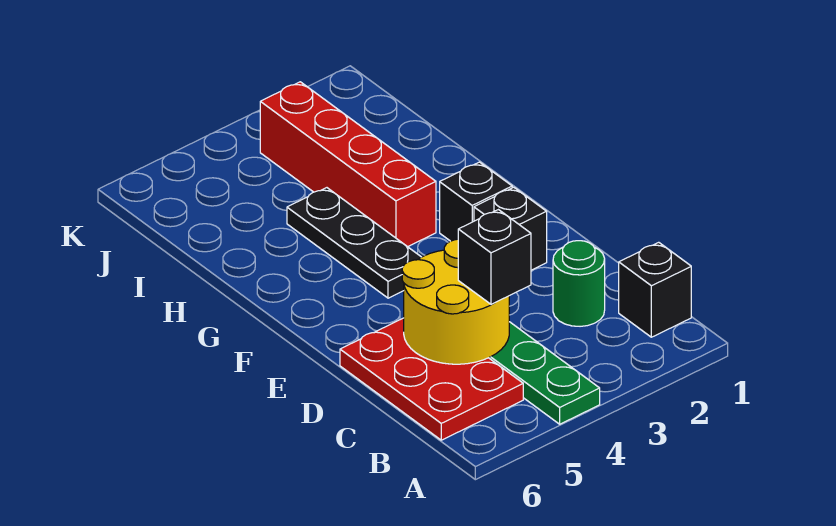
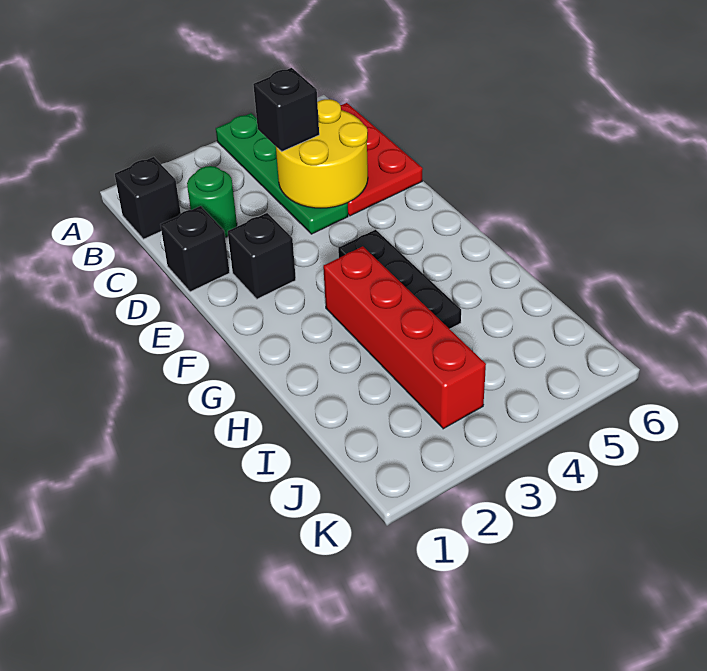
black 1x1 brick [440,162,512,241] -> black 1x1 brick moved to [160,206,230,292]

